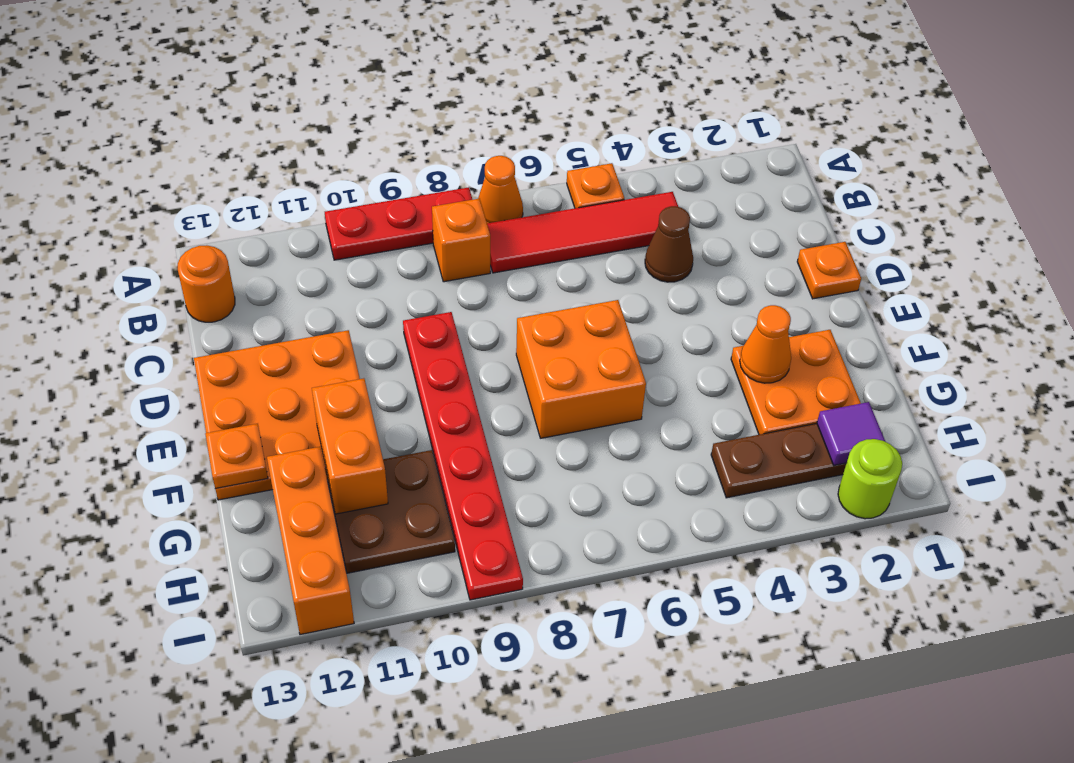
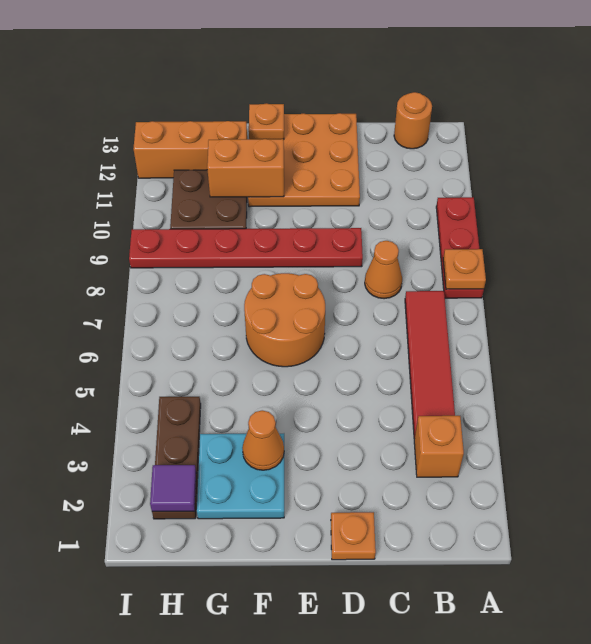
orange 1x1 plate [567,163,624,208] -> orange 1x1 plate moved to [443,249,486,289]
orange 1x1 cone [478,156,523,223] -> orange 1x1 cone moved to [365,241,402,299]
orange 1x1 brick [432,199,490,282] -> orange 1x1 brick moved to [414,416,464,477]
brown 1x1 cone [645,206,693,282] -> none
orange 2x2 brick [516,300,646,438] -> orange 2x2 round brick [244,273,325,367]
orange 2x2 plate [731,330,861,435] -> cyan 2x2 plate [197,434,284,519]
lime 1x1 round brick [838,439,902,519] -> none

